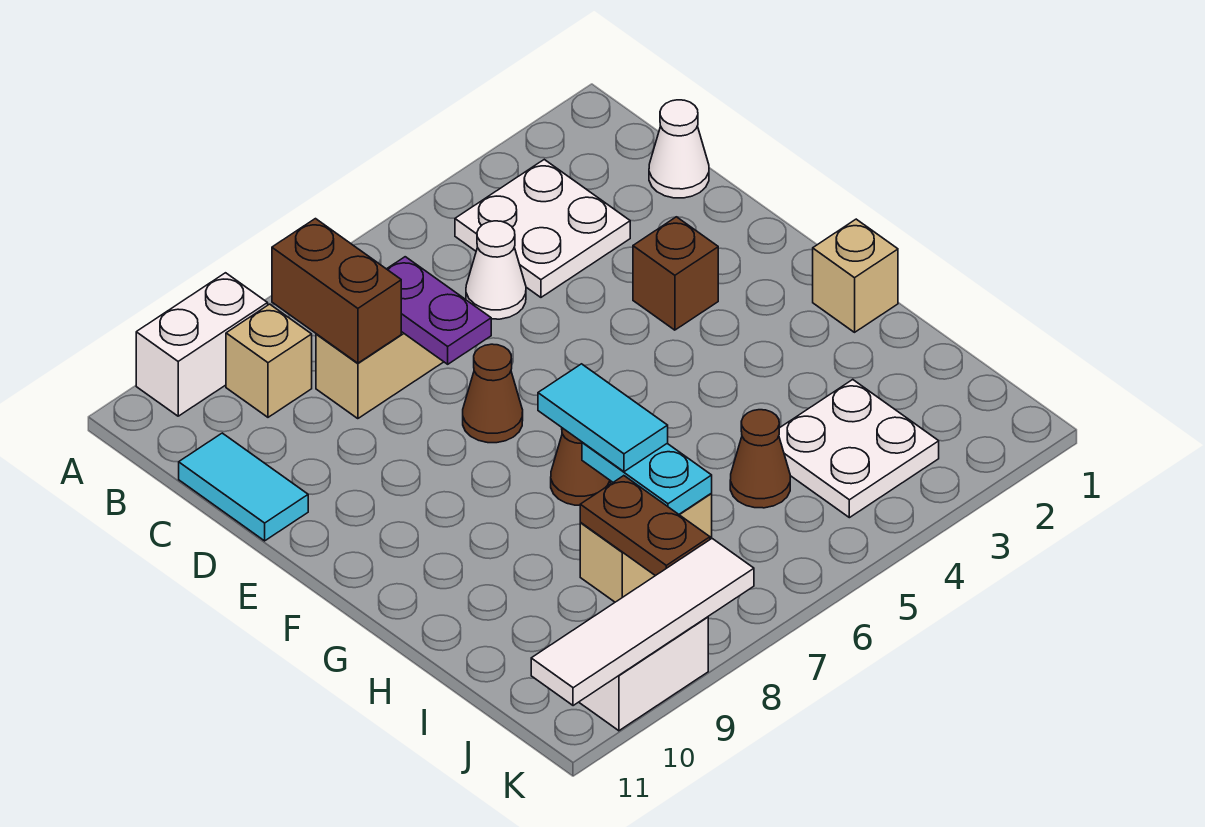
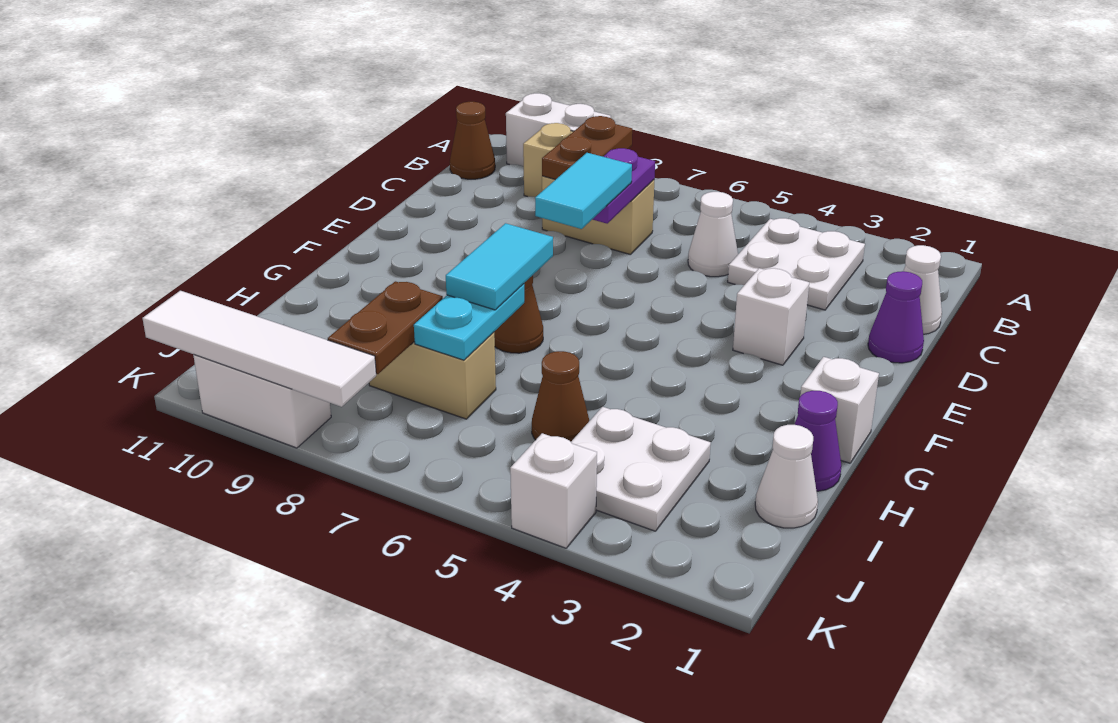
brown 1x2 brick [272,219,401,363] -> brown 1x2 plate [542,116,632,180]
cyan 1x2 tile [179,433,308,541] -> cyan 1x2 tile moved to [535,153,632,229]
none -> purple 1x1 cone [868,271,924,363]
brown 1x1 brick [633,217,718,330] -> white 1x1 brick [733,268,809,365]
brown 1x1 cone [463,344,523,443] -> brown 1x1 cone moved to [450,102,495,179]
tan 1x1 brick [813,219,898,332] -> white 1x1 brick [800,357,879,463]
none -> purple 1x1 cone [794,391,842,491]
none -> white 1x1 cone [755,425,818,528]
none -> white 1x1 brick [510,433,597,548]

